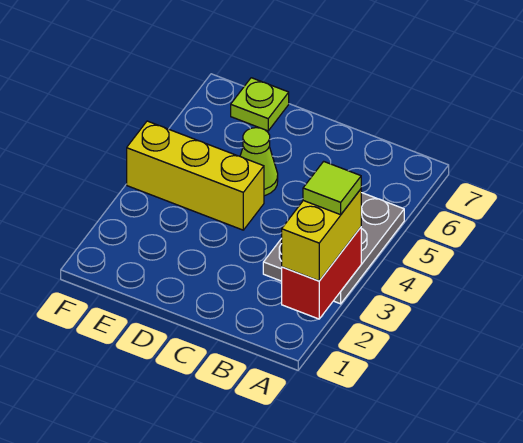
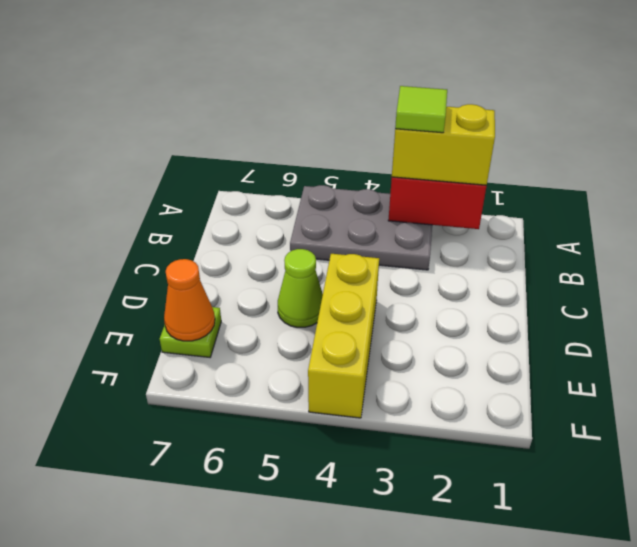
none -> orange 1x1 cone [164,259,215,341]

